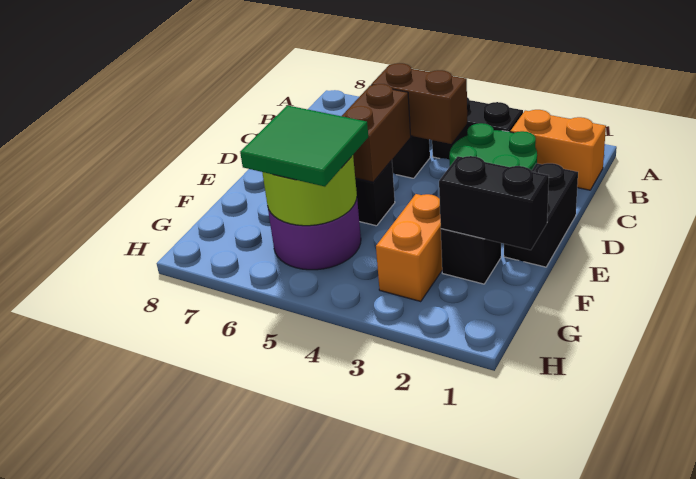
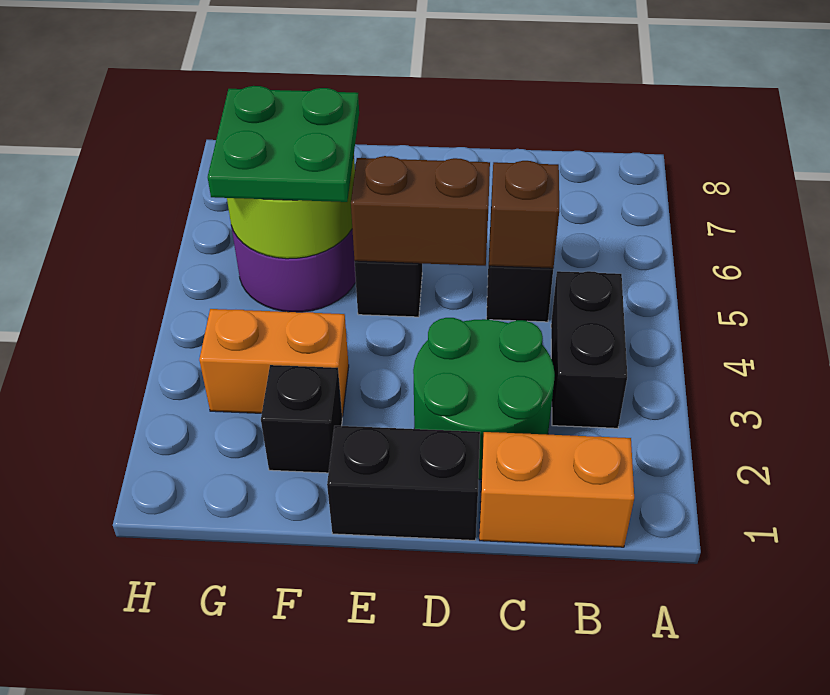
orange 1x2 brick [510,110,606,190] -> orange 1x2 brick turned to [479,432,634,547]
brown 1x2 brick [371,63,467,144] -> brown 1x1 brick [489,161,559,268]
black 1x2 brick [439,156,549,250] -> none
green 2x2 tile [240,105,368,187] -> green 2x2 plate [208,86,359,202]

